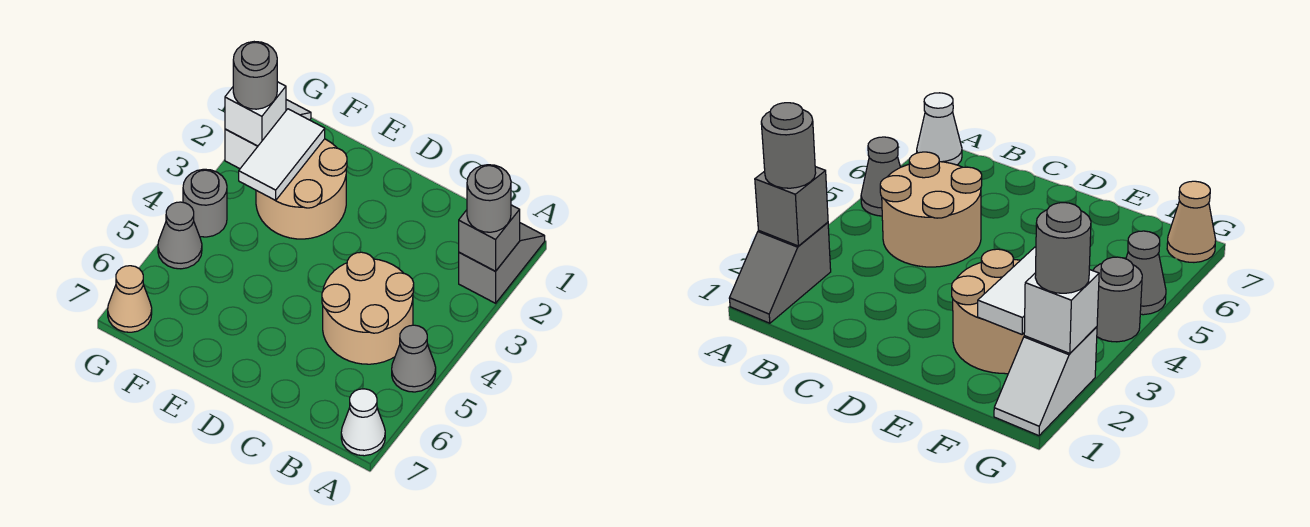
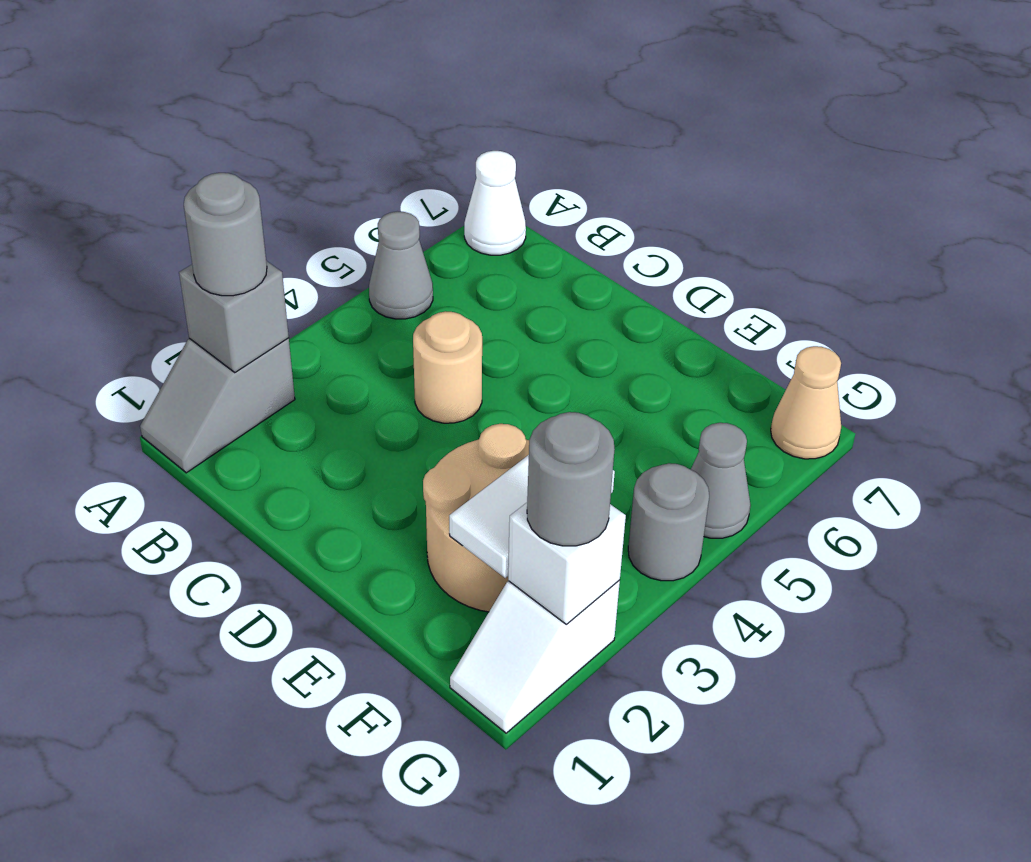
tan 2x2 round brick [322,252,414,364] -> tan 1x1 round brick [413,311,482,423]

